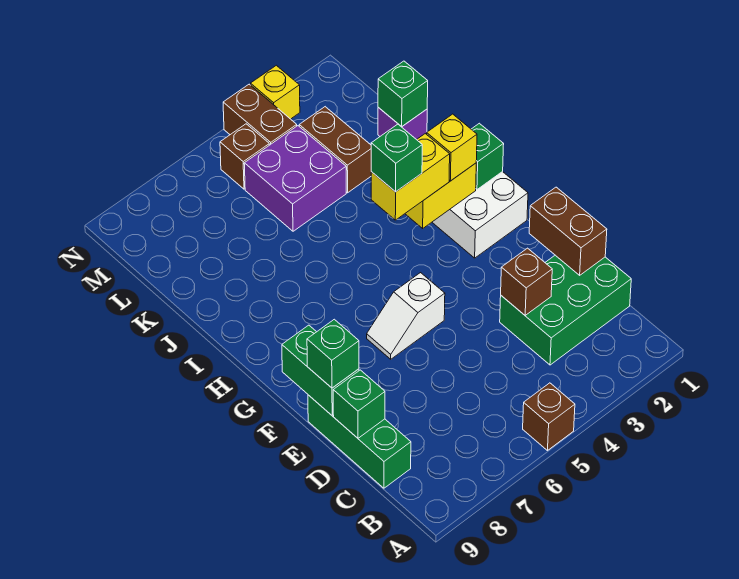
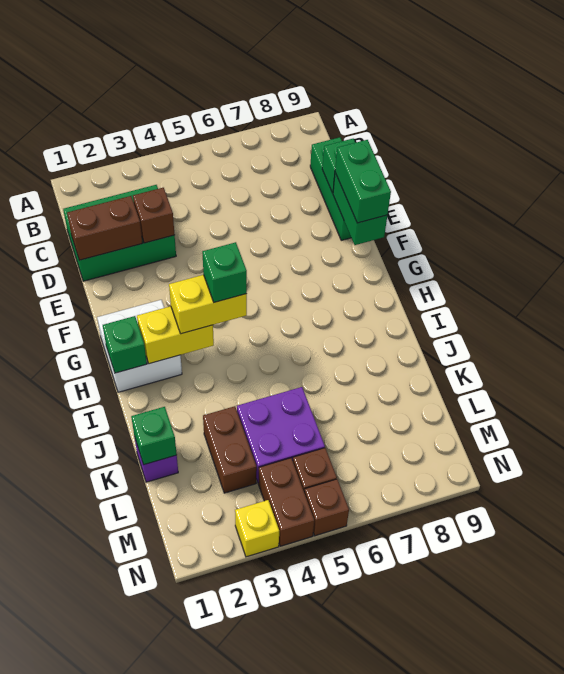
brown 1x1 brick [523,383,575,451] -> brown 1x1 brick moved to [304,479,349,536]
brown 1x2 brick [529,187,607,275] -> brown 1x2 brick turned to [67,196,142,260]
green 1x1 brick [307,319,359,388] -> green 1x2 brick [335,140,391,223]
white 1x2 slope [367,273,445,359] -> none
yellow 1x1 brick [427,114,477,181] -> none

